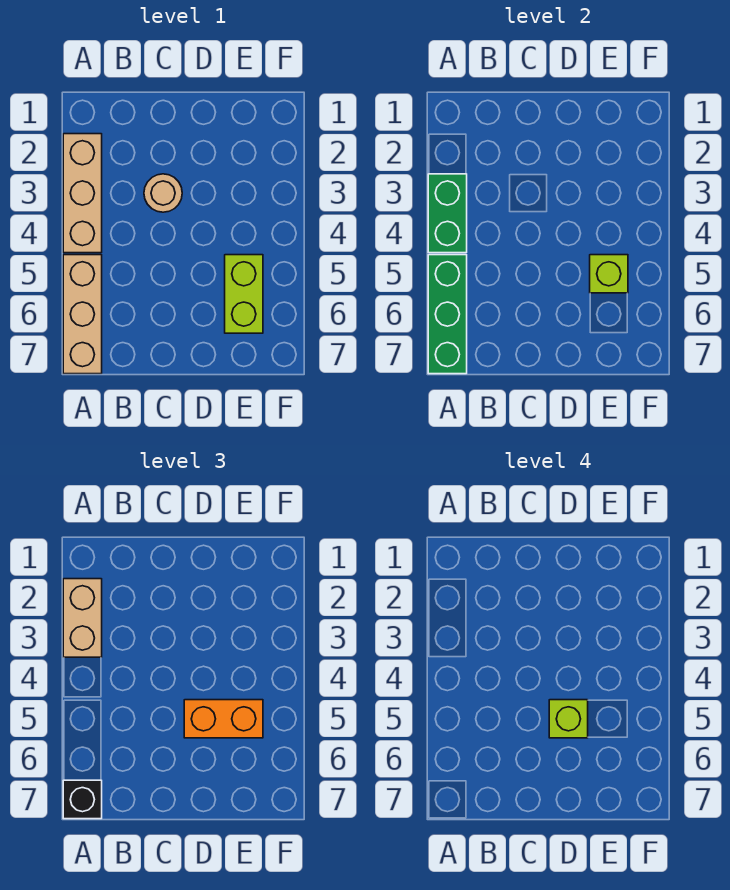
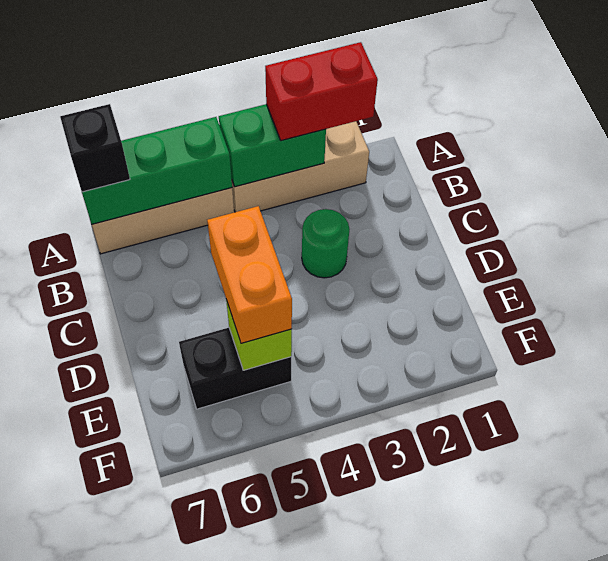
tan 1x2 brick [63,579,102,657] -> red 1x2 brick [265,42,378,141]
tan 1x1 round brick [144,174,182,212] -> green 1x1 round brick [302,209,349,278]
lime 1x1 brick [549,700,588,738] -> none
lime 1x2 brick [225,255,263,333] -> black 1x2 brick [179,328,291,409]

